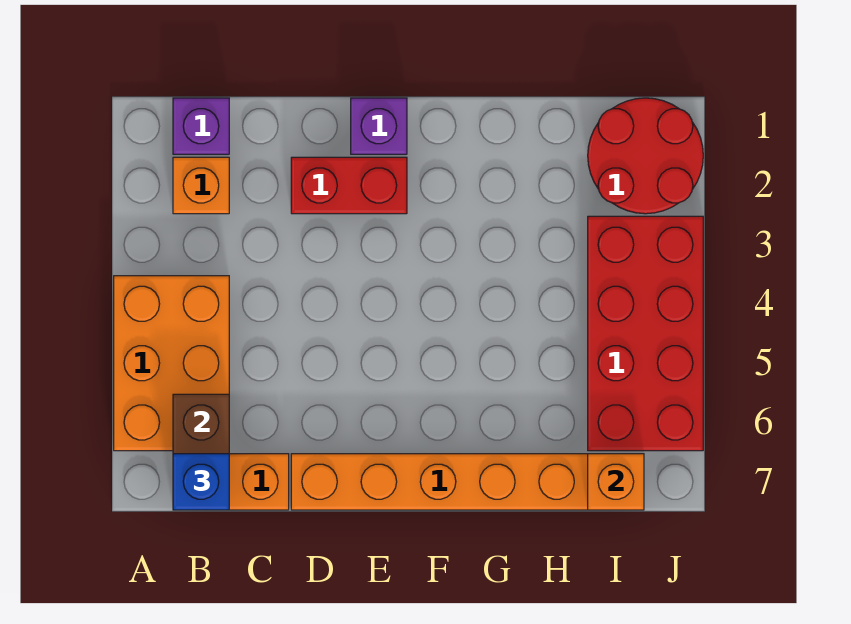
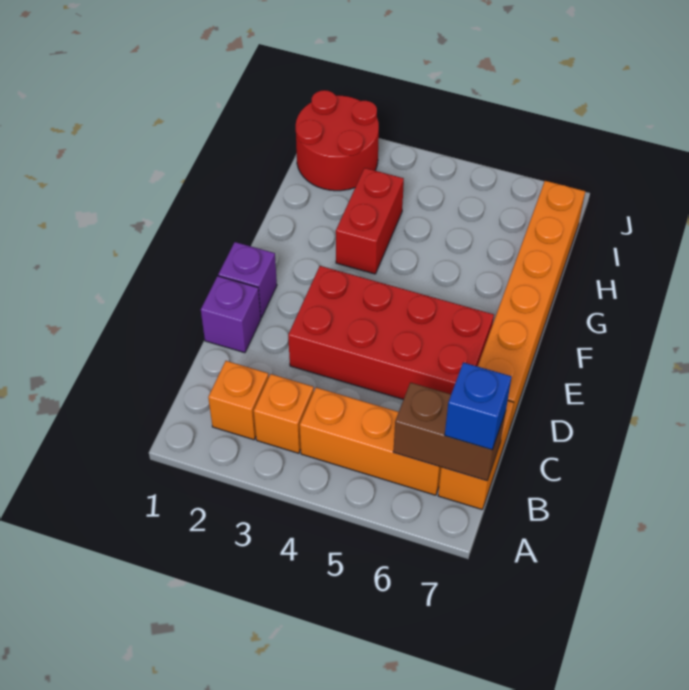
orange 2x3 brick [114,276,229,451] -> orange 1x3 brick [300,387,441,495]
purple 1x1 brick [173,98,229,154] -> purple 1x1 brick moved to [201,276,261,353]
red 1x2 brick [291,157,407,214] -> red 1x2 brick moved to [336,168,404,274]
red 2x4 brick [588,216,703,451] -> red 2x4 brick moved to [288,266,494,399]
orange 1x1 brick [588,454,644,510] -> orange 1x1 brick moved to [254,374,314,453]

